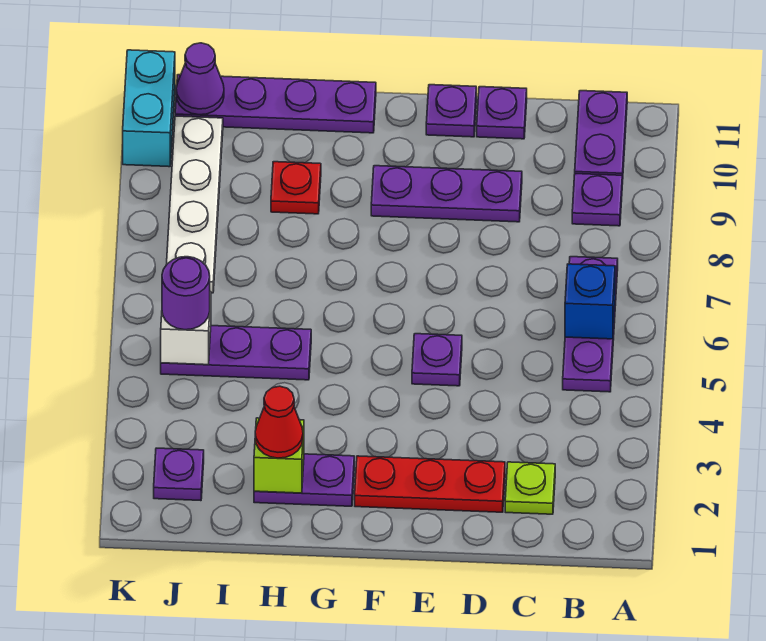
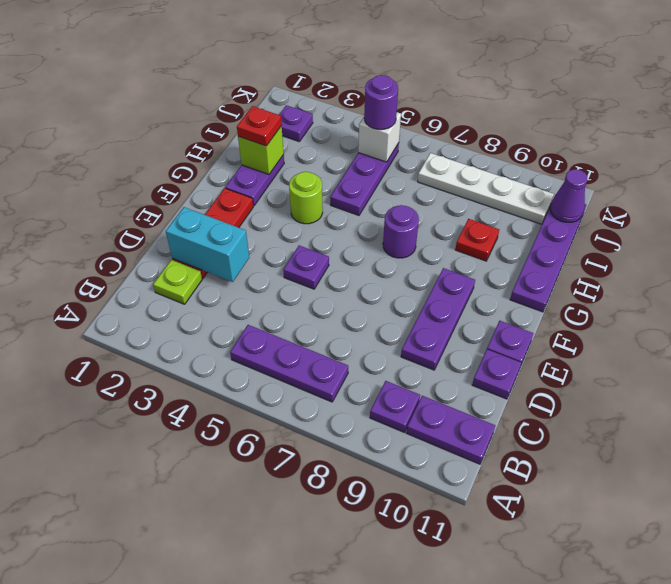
blue 1x1 brick [565,264,615,339] -> none
none -> lime 1x1 round brick [289,172,323,224]
none -> purple 1x1 round brick [383,205,419,258]
red 1x1 cone [255,386,303,458] -> red 1x1 plate [237,106,282,146]
cyan 1x2 brick [123,50,175,167] -> cyan 1x2 brick moved to [166,207,249,282]

